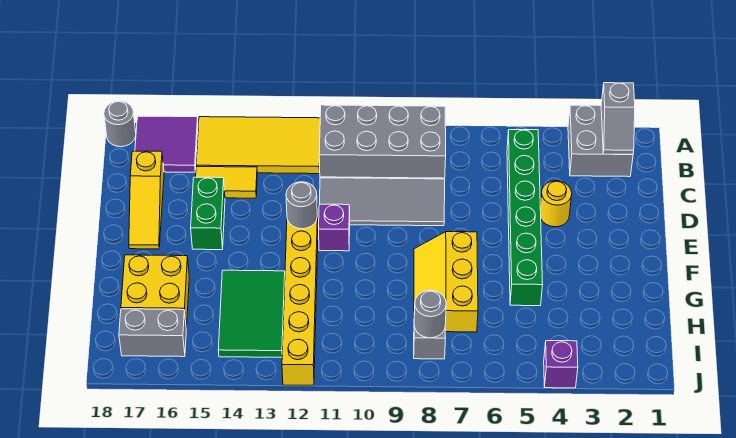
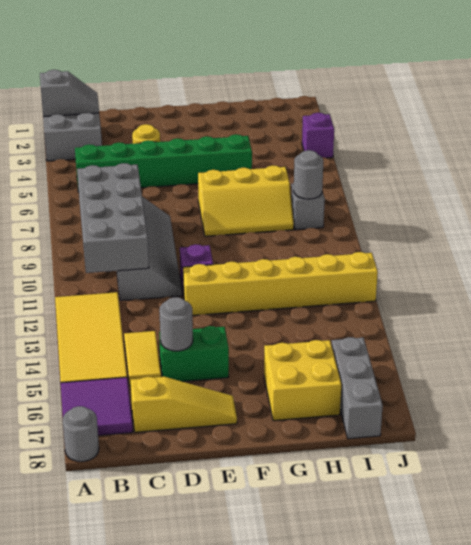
grey 1x1 round brick [286,182,317,229] -> grey 1x1 round brick moved to [159,297,193,351]
green 2x3 tile [218,270,285,357] -> none
grey 1x2 brick [119,309,186,357] -> grey 1x3 brick [331,337,383,439]

